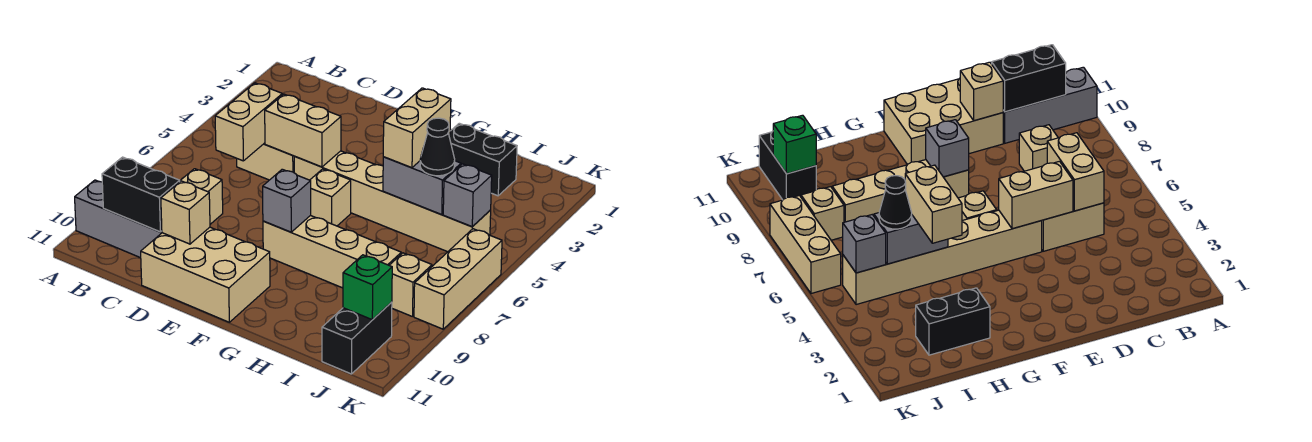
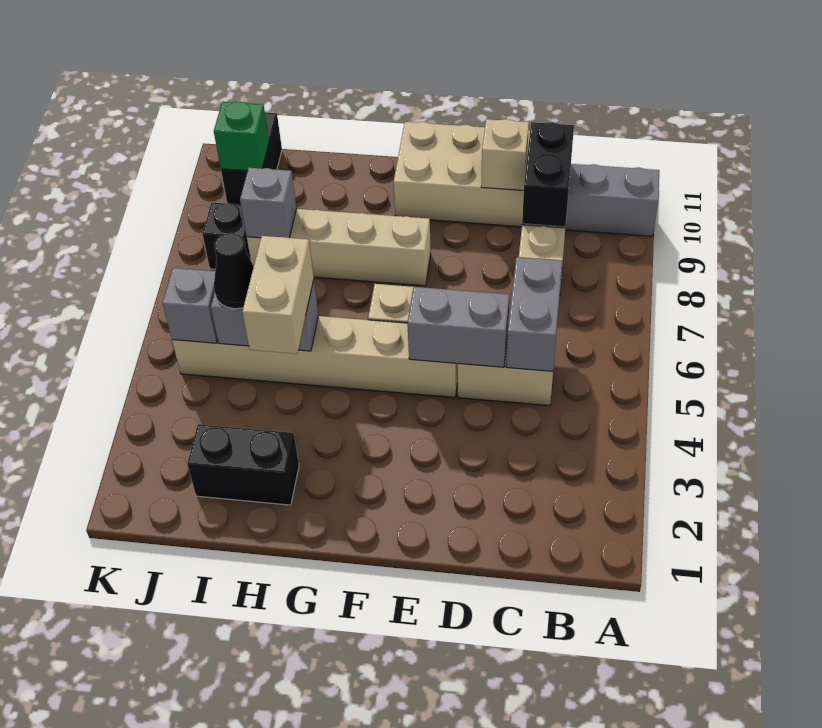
black 1x2 brick [102,157,180,232] -> black 1x2 brick turned to [522,122,574,226]
tan 1x2 brick [215,83,282,161] -> grey 1x2 brick [506,257,562,371]
tan 1x2 brick [265,94,341,167] -> grey 1x2 brick [407,287,509,367]
grey 1x1 brick [263,169,311,232] -> grey 1x1 brick moved to [240,168,297,238]
tan 1x1 brick [389,253,432,317] -> black 1x1 brick [202,203,251,269]
tan 1x3 brick [414,229,502,329] -> none

